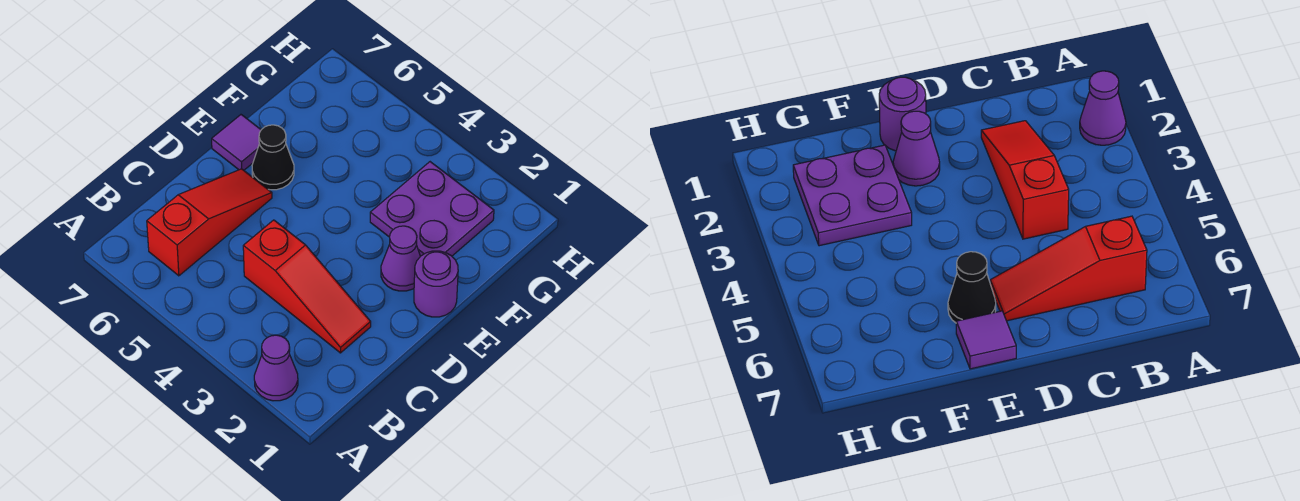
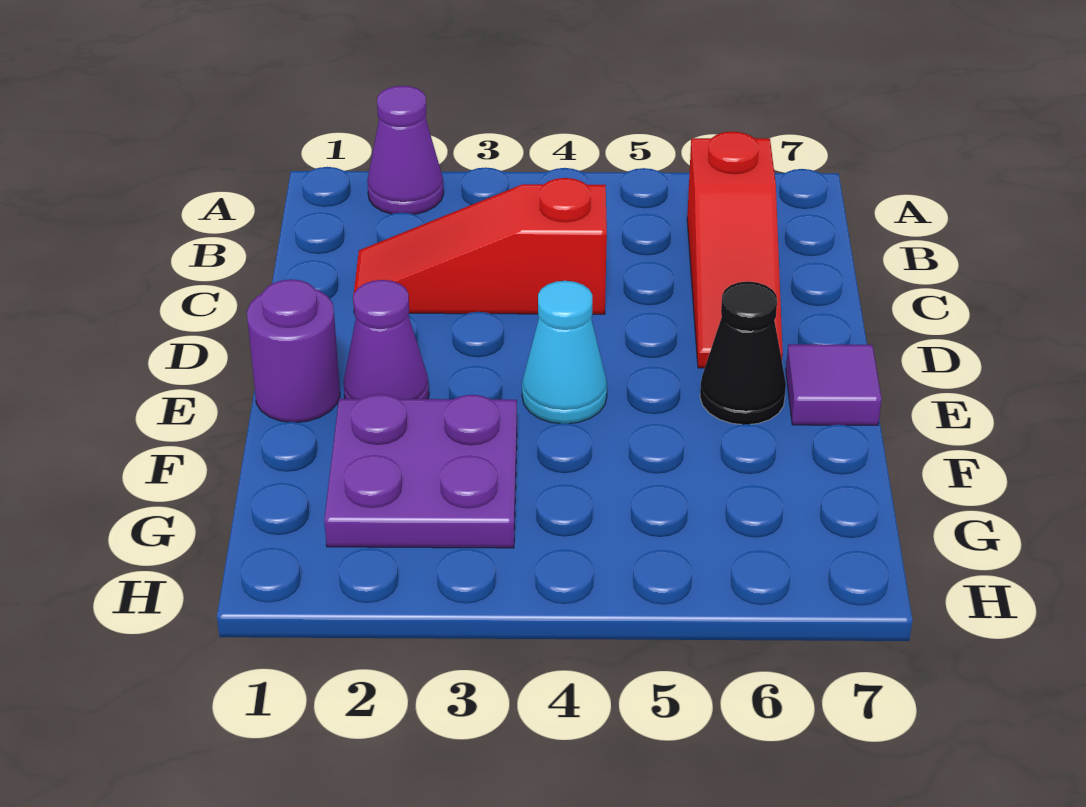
none -> cyan 1x1 cone [522,281,607,424]

